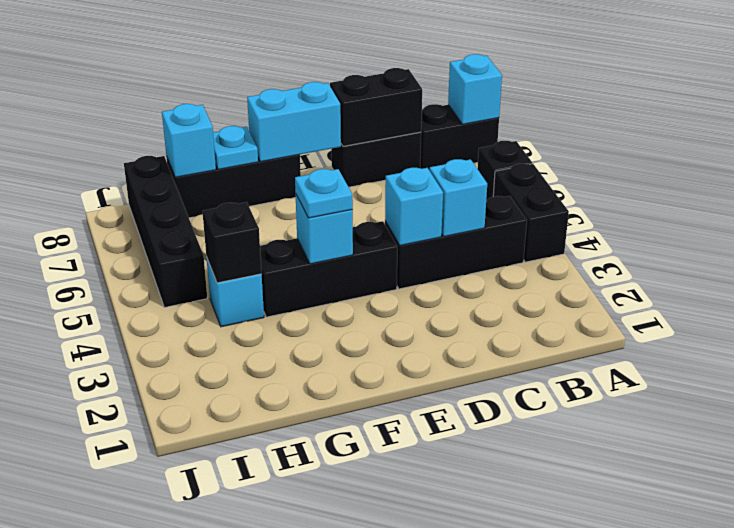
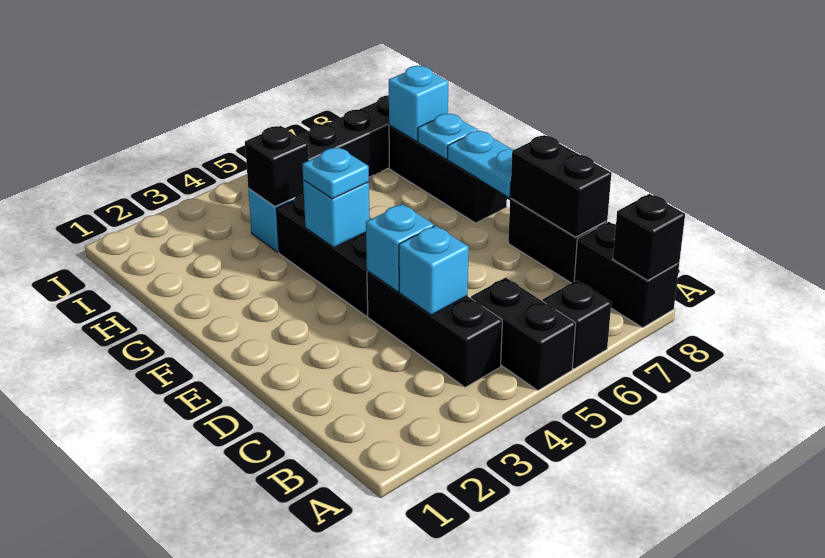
black 1x2 brick [493,164,569,262] -> black 1x2 brick turned to [471,278,576,391]
cyan 1x1 brick [448,54,502,124] -> black 1x1 brick [613,194,685,281]
cyan 1x2 brick [247,82,341,162] -> cyan 1x2 plate [448,131,514,197]

